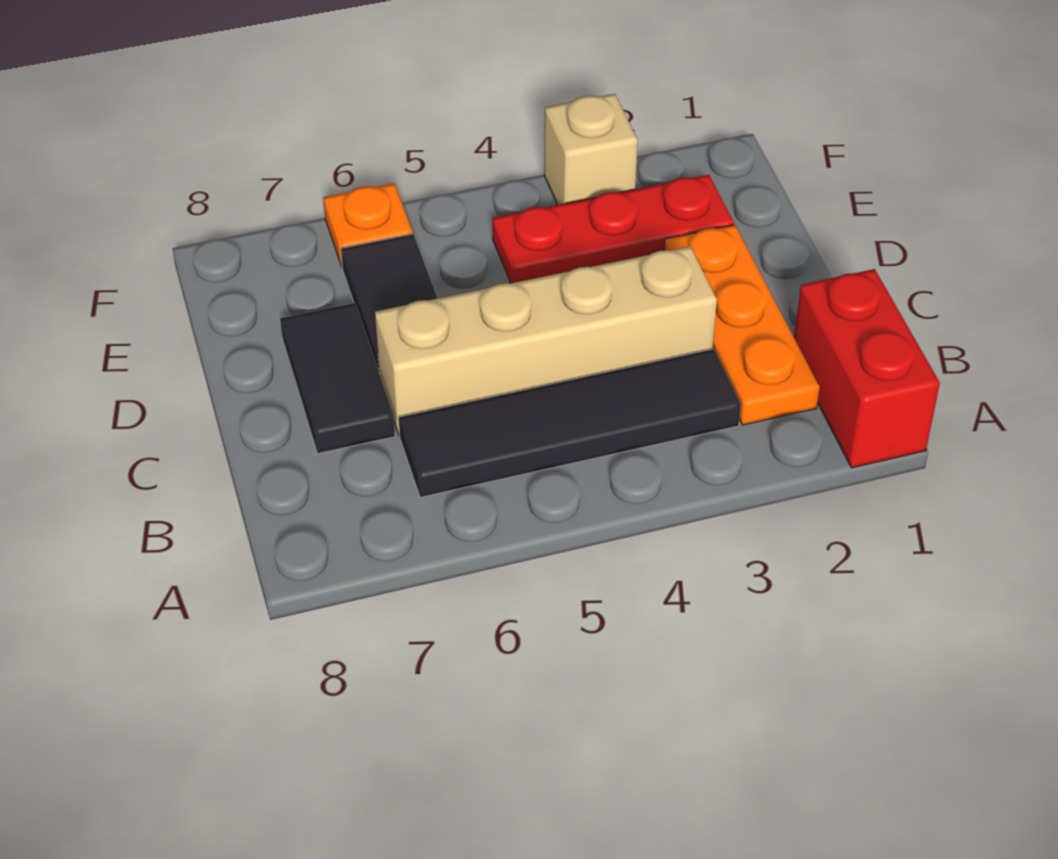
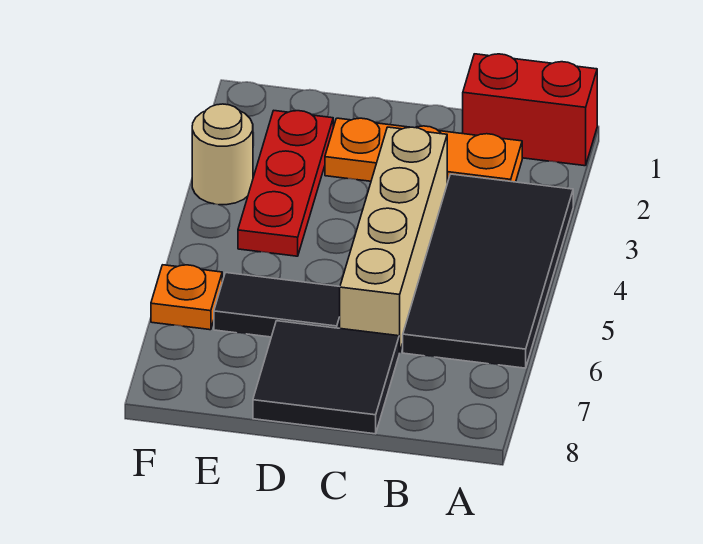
black 1x4 tile [399,349,741,497] -> black 2x4 tile [403,174,573,368]
black 1x2 tile [280,303,395,454] -> black 2x2 tile [253,321,399,434]
tan 1x1 brick [544,94,638,205] -> tan 1x1 round brick [192,104,253,205]

